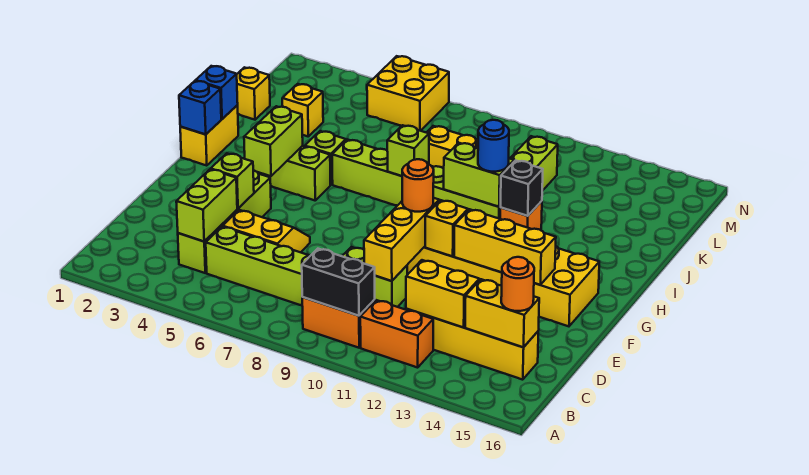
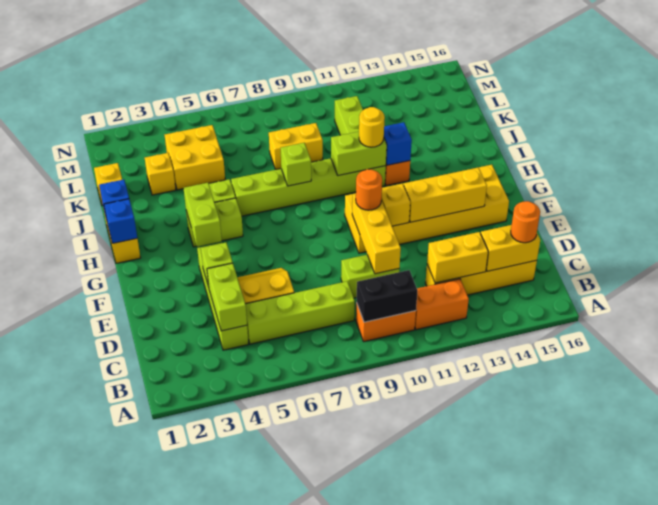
blue 1x1 round brick [478,120,509,172] -> yellow 1x1 round brick [359,107,385,147]
black 1x1 brick [500,160,543,216] -> blue 1x1 brick [384,122,412,165]
yellow 2x2 brick [367,56,449,131] -> yellow 2x2 brick moved to [165,125,225,190]

